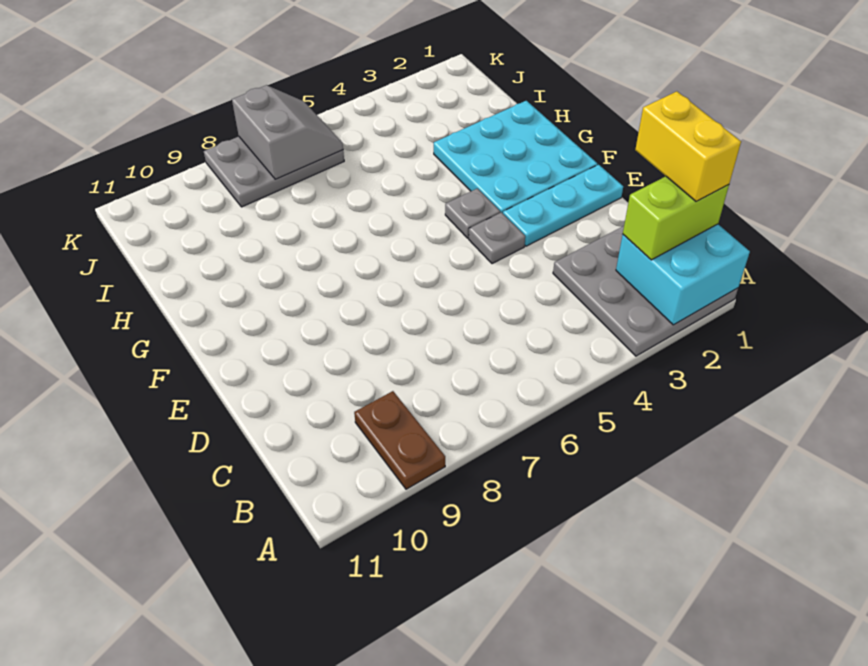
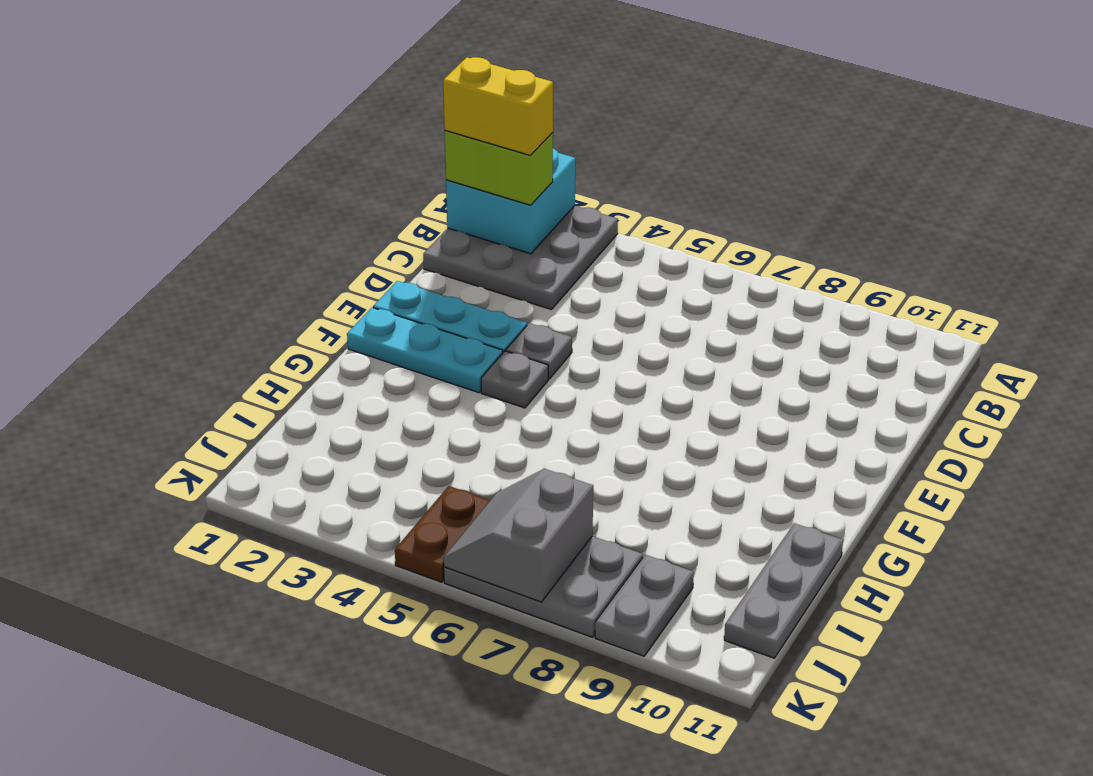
brown 1x2 plate [354,391,445,489] -> brown 1x2 plate moved to [395,486,490,582]
yellow 1x2 brick [635,91,741,202] -> yellow 1x2 brick turned to [443,57,553,156]
cyan 3x3 plate [434,101,597,213] -> cyan 1x3 plate [347,308,503,393]
none -> grey 1x3 plate [724,523,843,658]
none -> grey 1x2 plate [595,555,694,656]

